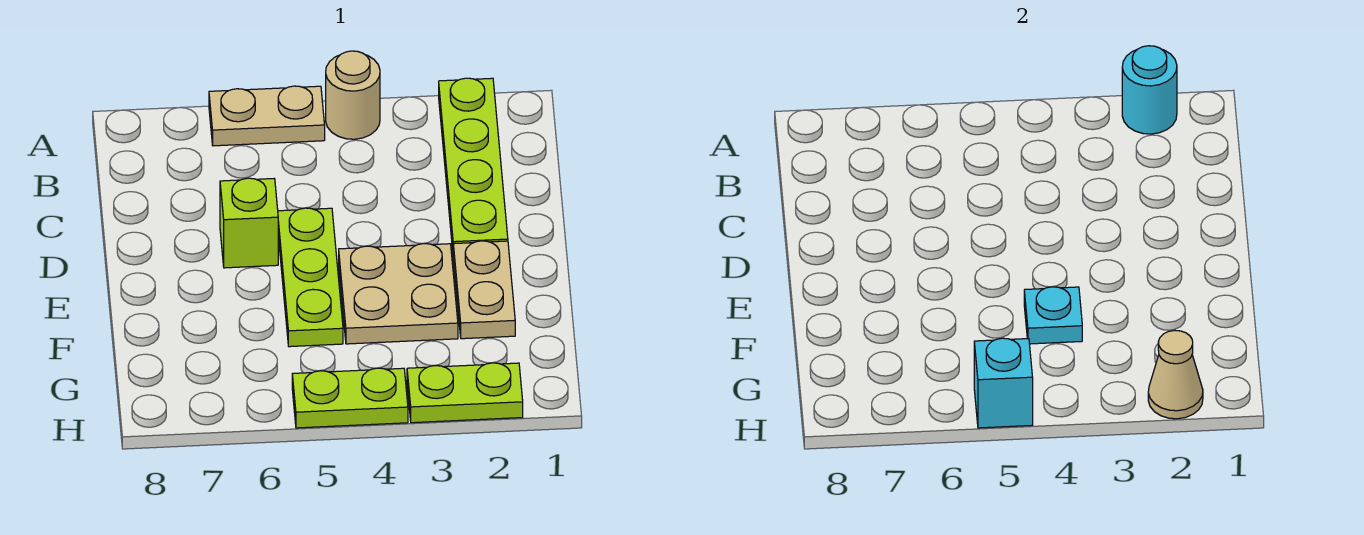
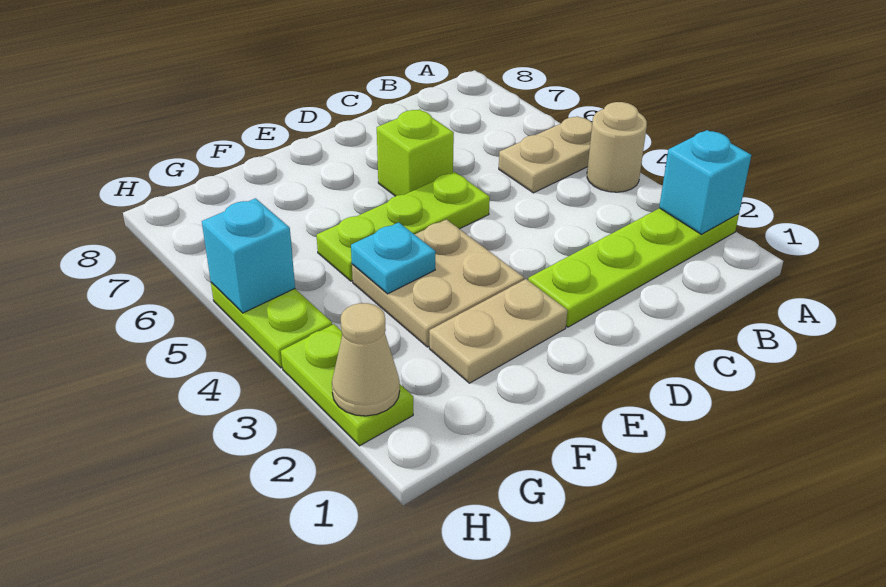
cyan 1x1 round brick [1122,46,1177,134] -> cyan 1x1 brick [659,130,751,234]
tan 1x2 plate [209,86,325,146] -> tan 1x2 plate turned to [499,116,592,193]

